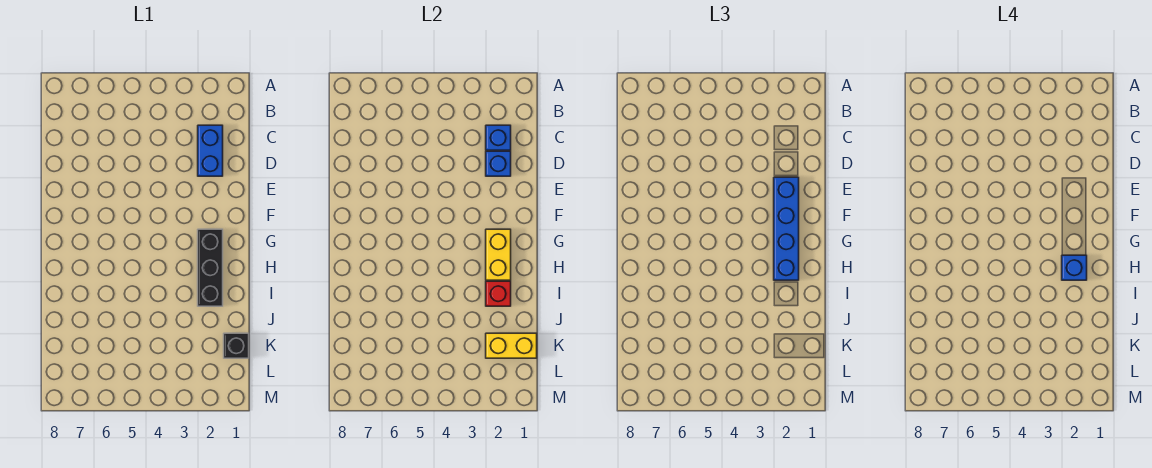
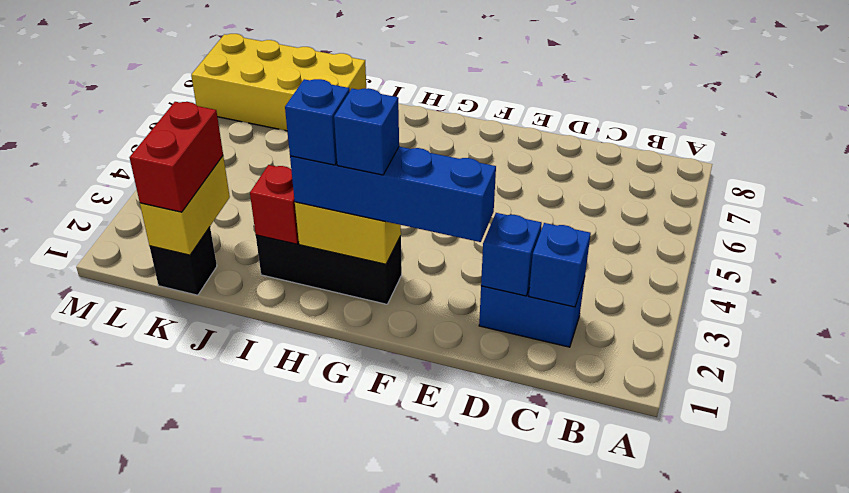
none -> blue 1x1 brick [334,88,399,175]
none -> yellow 2x4 brick [191,34,366,131]
none -> red 1x2 brick [130,102,223,212]

